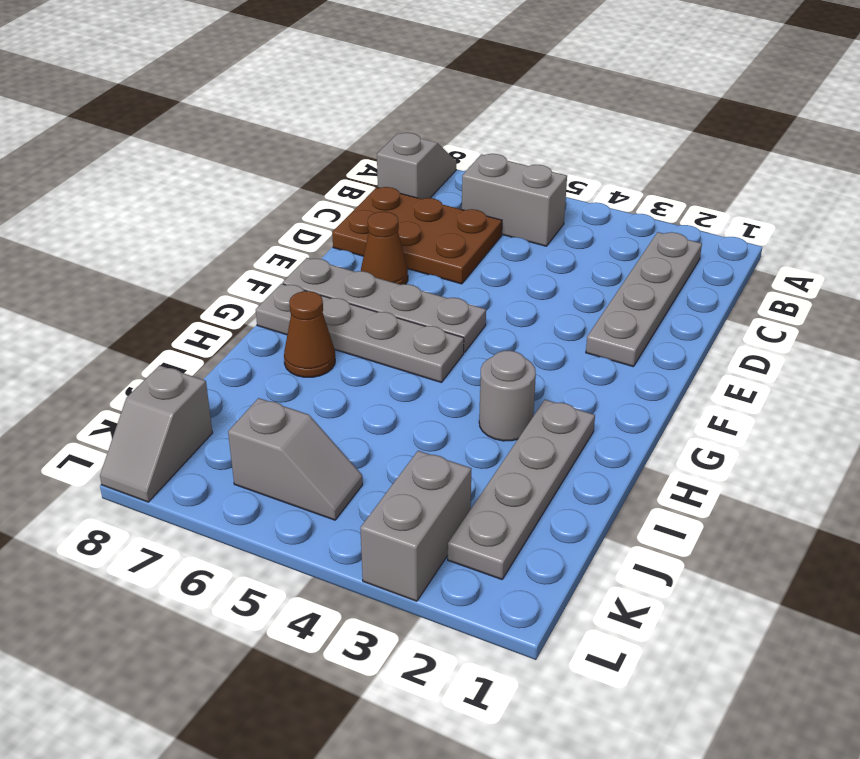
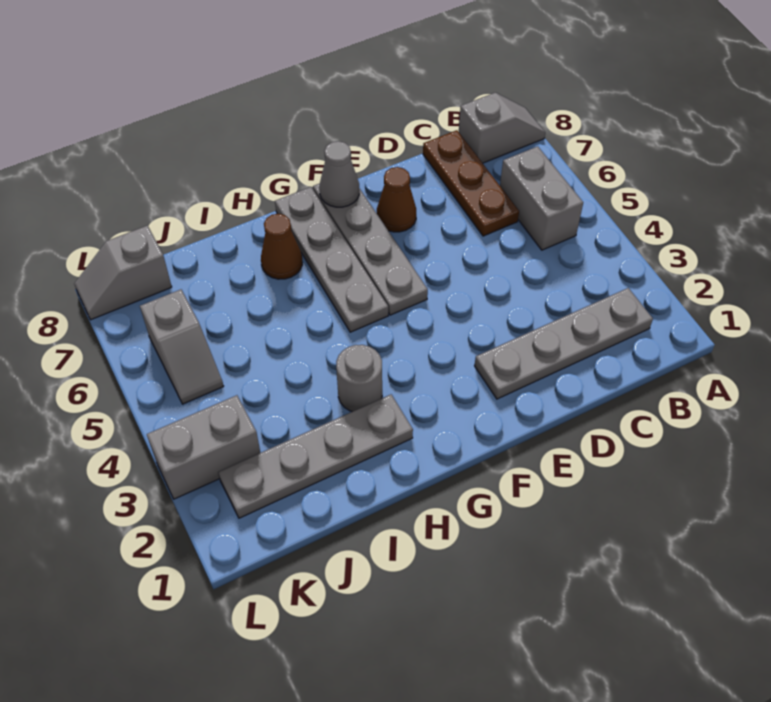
brown 2x3 plate [332,187,502,284] -> brown 1x3 plate [423,130,519,236]
none -> grey 1x1 cone [319,141,359,207]

